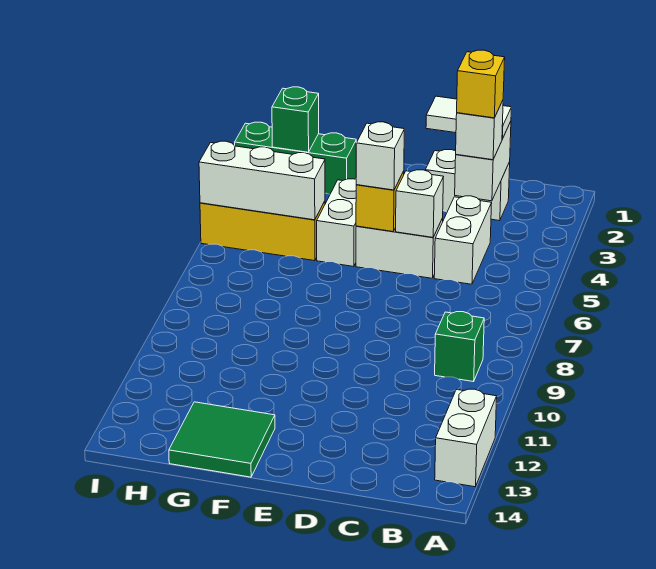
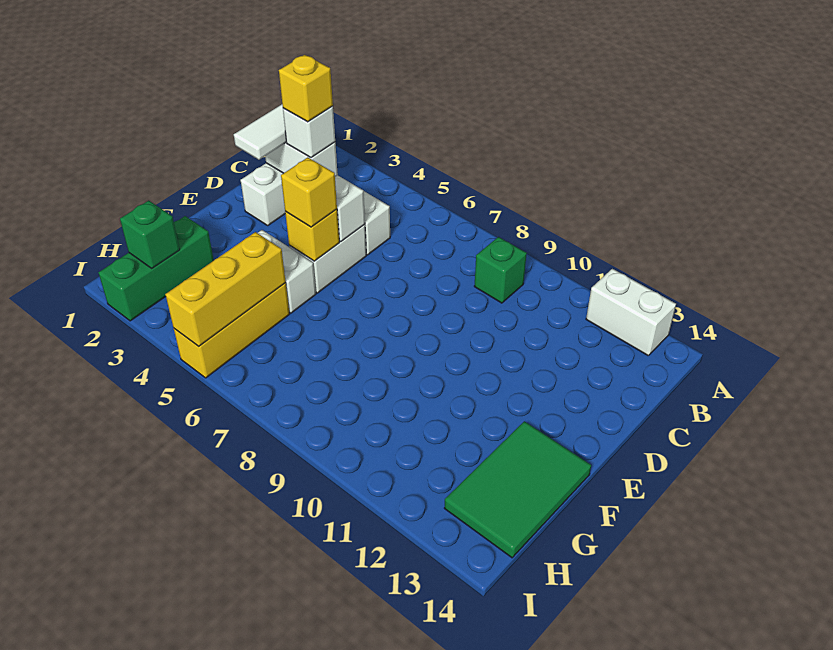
white 1x1 brick [356,122,404,190] -> yellow 1x1 brick [281,157,337,227]
green 2x2 tile [169,402,275,477] -> green 2x3 tile [444,421,591,558]
white 1x3 brick [199,141,325,220] -> yellow 1x3 brick [165,232,286,346]

